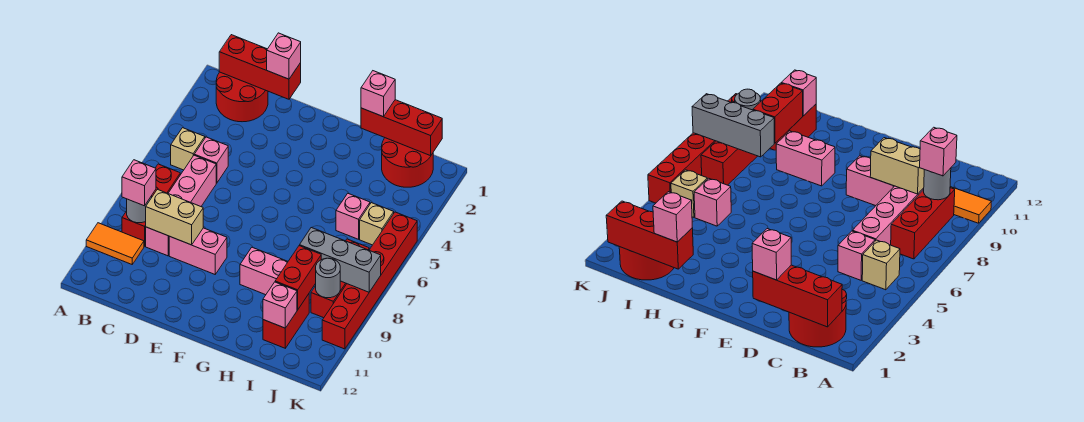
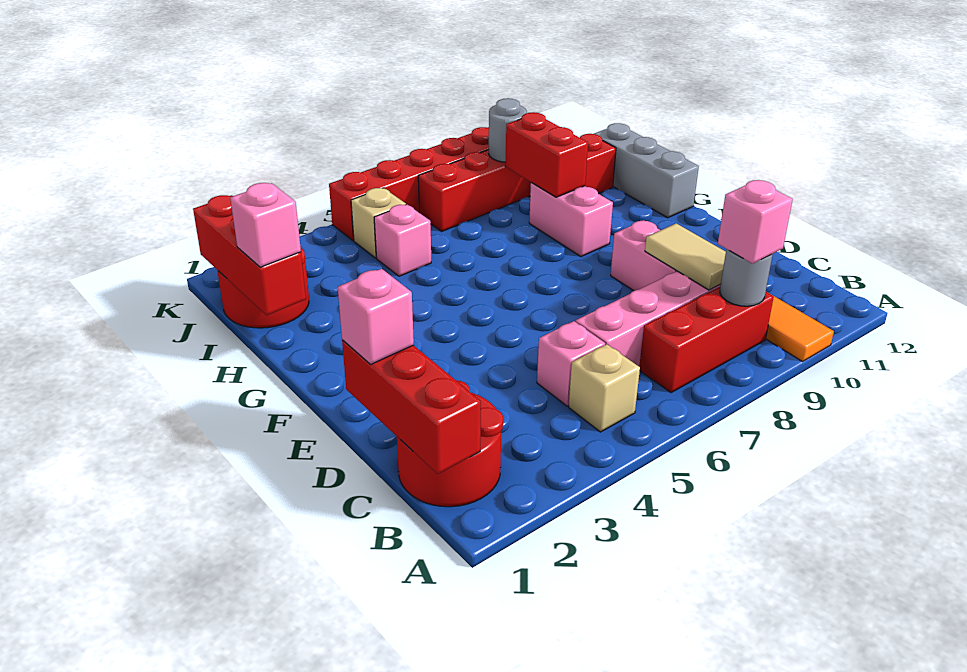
tan 1x2 brick [146,189,203,245] -> tan 1x2 tile [645,223,726,290]
grey 1x3 brick [300,228,381,292] -> grey 1x3 brick moved to [594,123,699,218]
red 1x2 brick [275,246,321,310] -> red 1x2 brick turned to [505,112,588,197]
pink 1x1 brick [263,282,297,328] -> none

